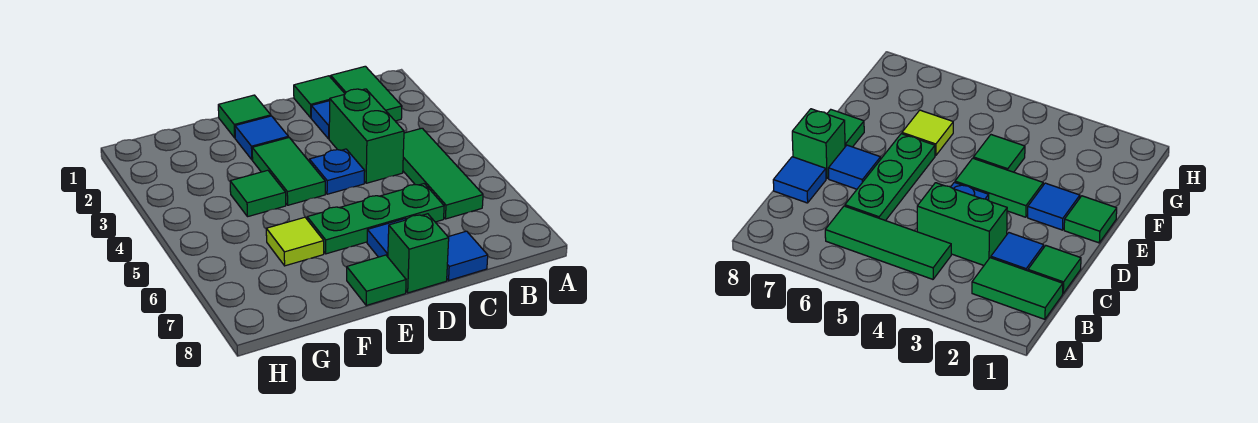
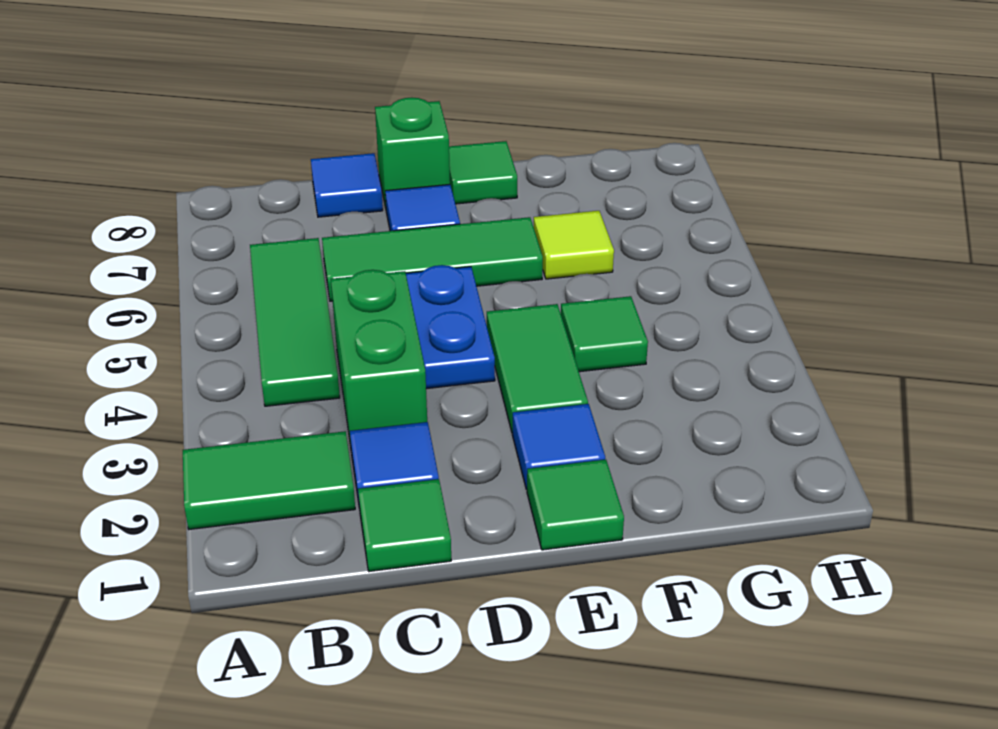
green 1x2 tile [331,66,402,121] -> green 1x2 tile turned to [183,431,355,529]
green 1x3 plate [307,184,444,254] -> green 1x3 tile [322,217,543,301]
blue 1x1 plate [309,149,365,194] -> blue 1x2 plate [406,265,495,389]

